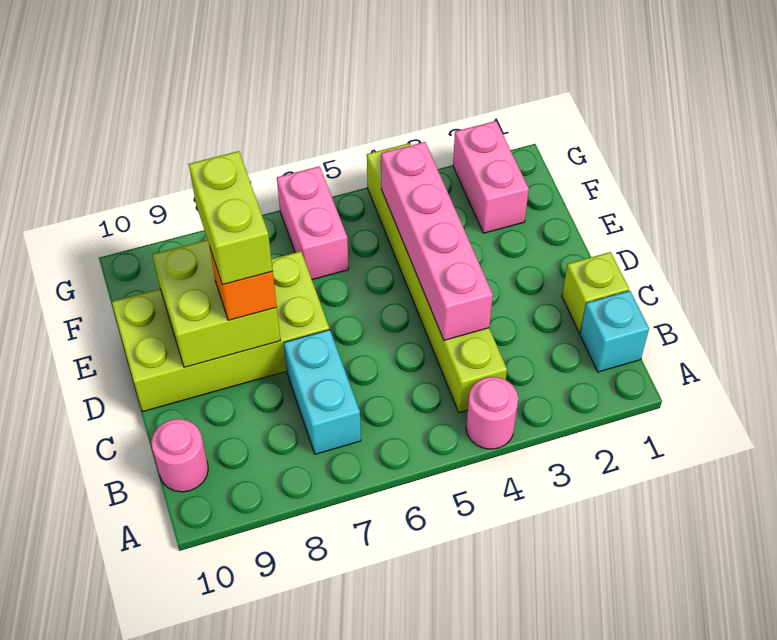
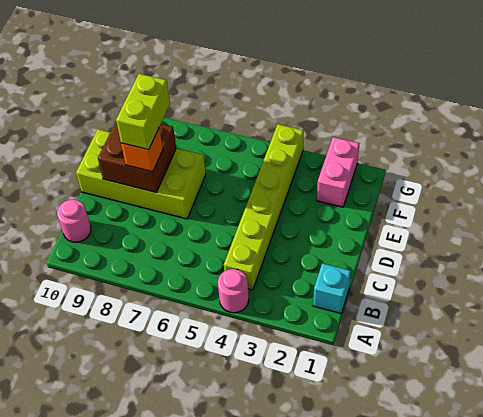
cyan 1x2 brick [284,330,361,454] -> none
lime 1x1 brick [562,252,629,333] -> none
pink 1x4 brick [381,142,493,340] -> none
lime 2x2 brick [153,240,281,367] -> brown 2x2 brick [98,122,176,193]
pink 1x2 brick [277,166,349,280] -> none

